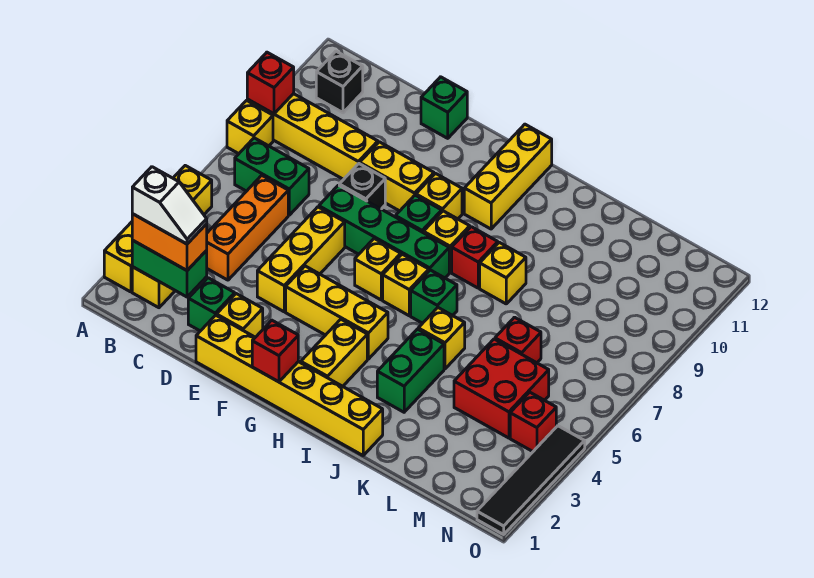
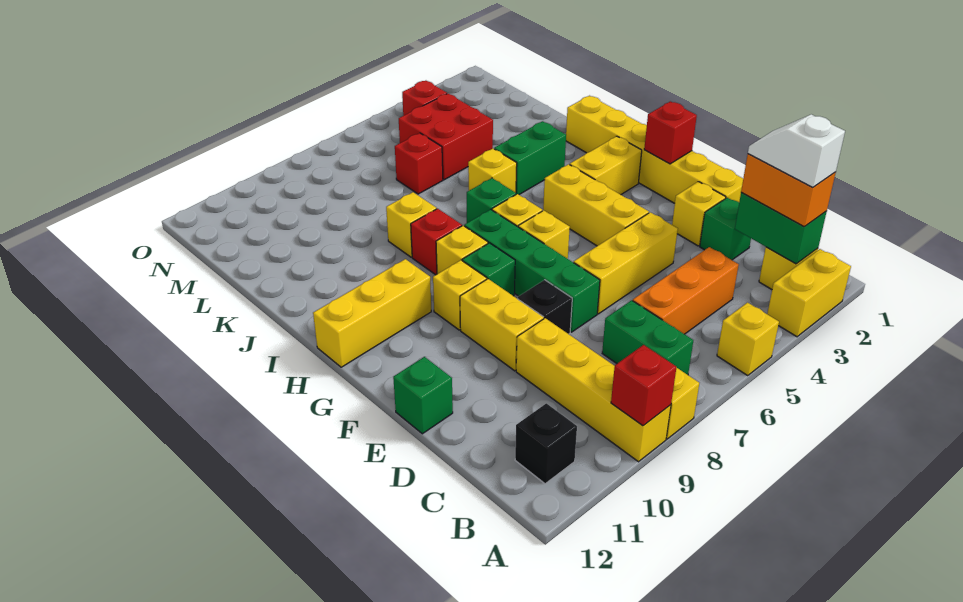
black 1x4 tile [477,426,585,534] -> none

